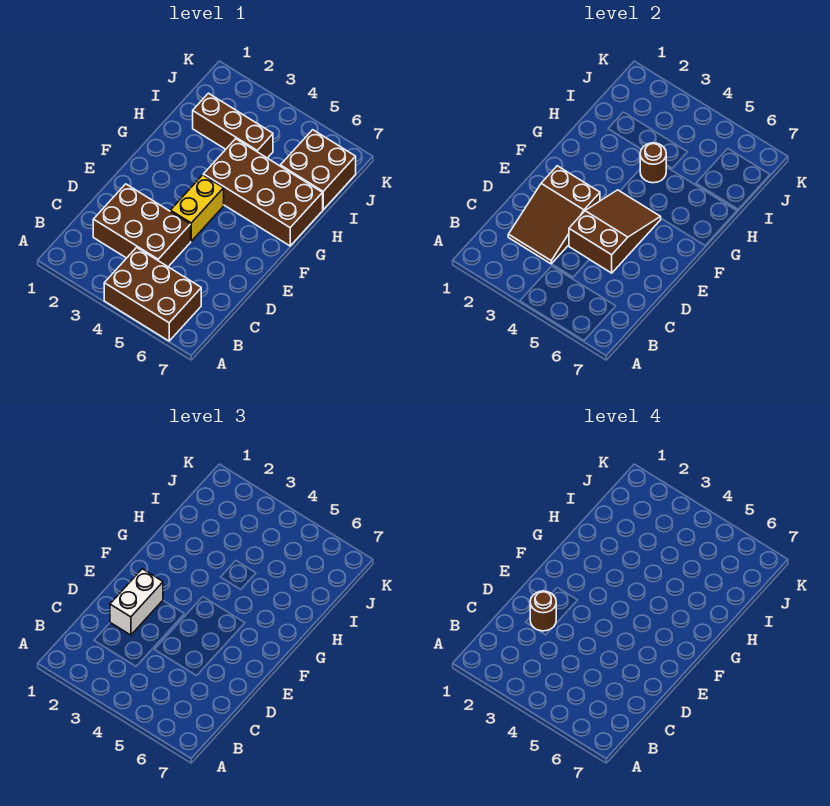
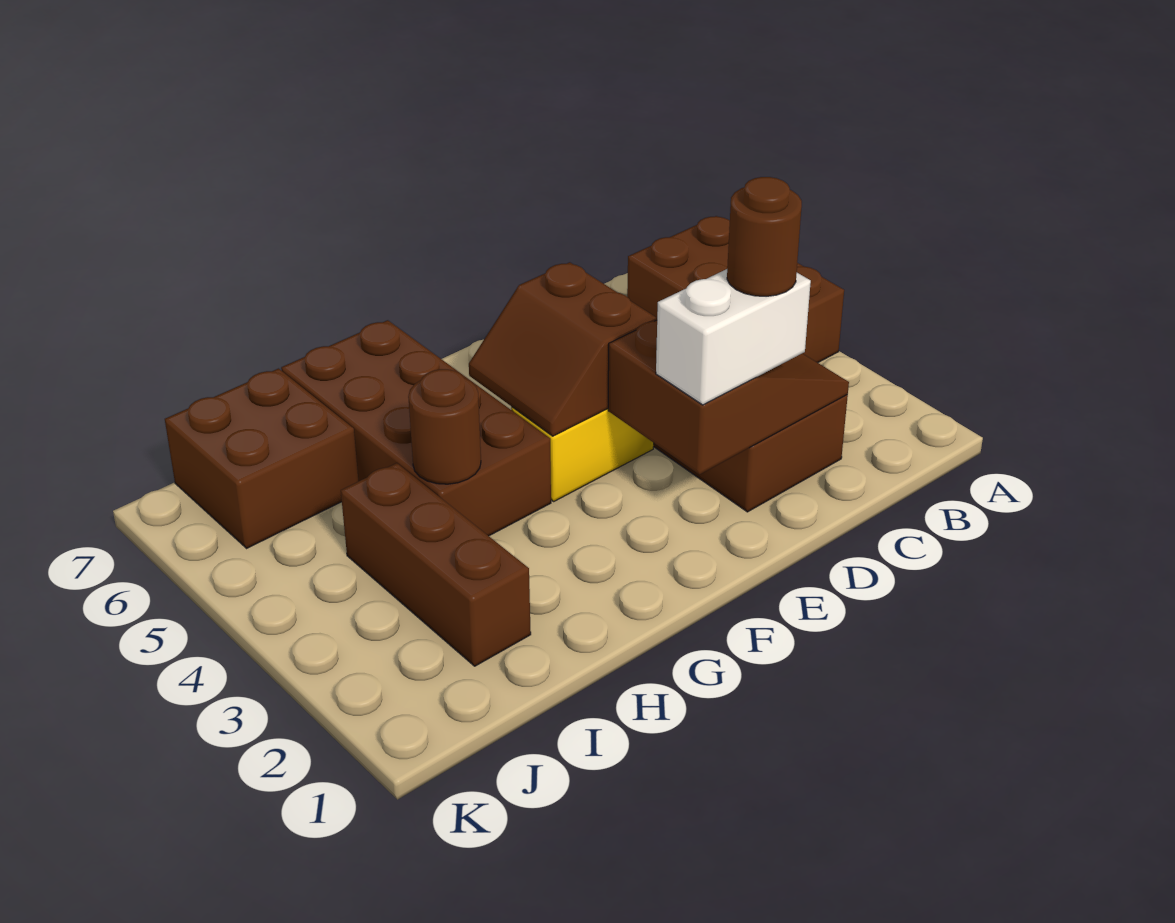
brown 2x3 slope [569,190,661,273] -> brown 2x2 slope [469,262,657,436]

